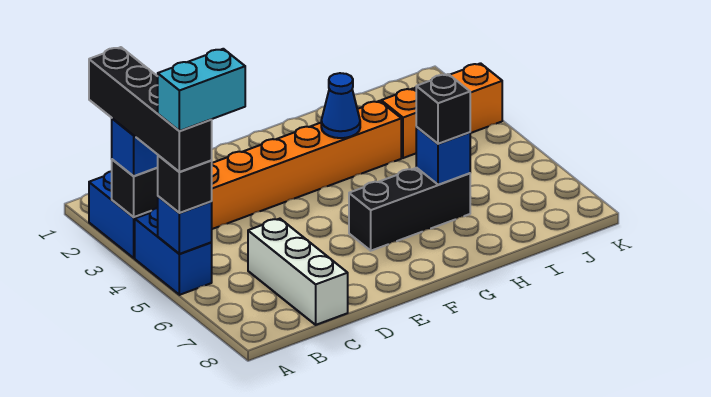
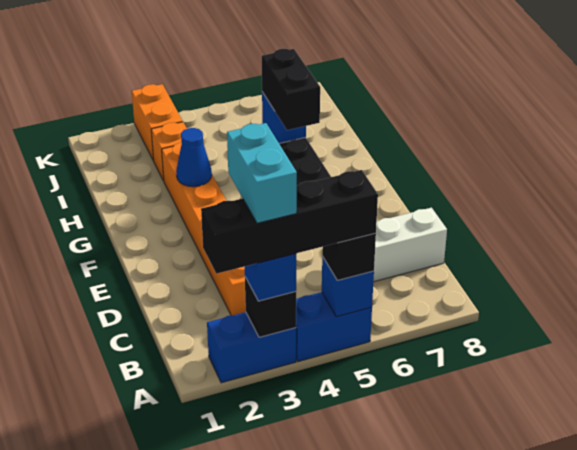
cyan 1x2 brick [158,49,245,131] -> cyan 1x2 brick moved to [227,123,297,223]
black 1x1 brick [416,74,470,144] -> black 1x2 brick [262,49,320,130]

